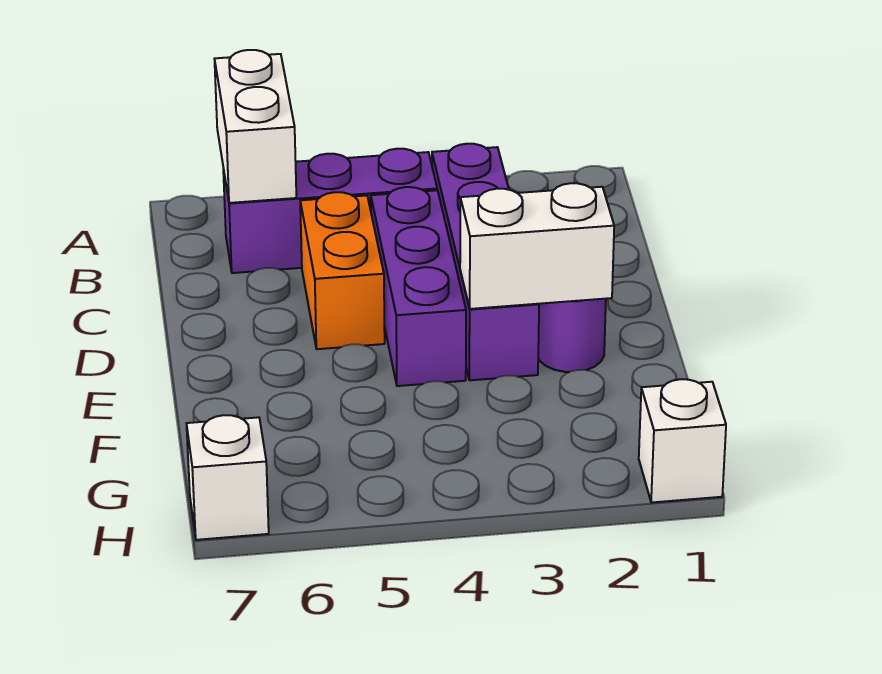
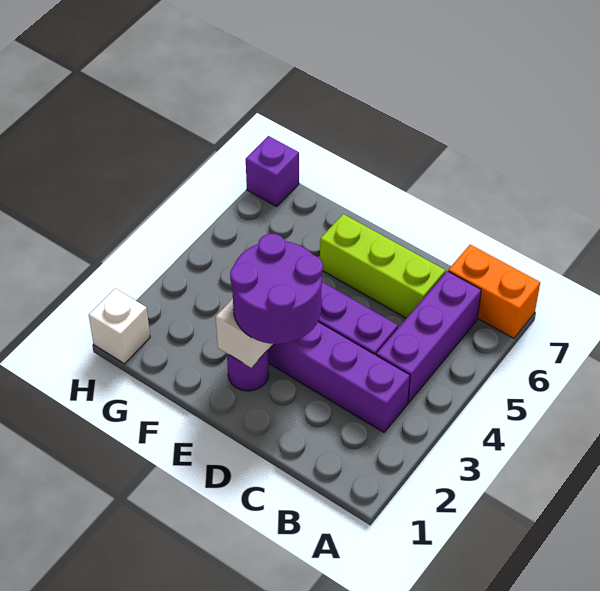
white 1x2 brick [215,50,296,203] -> none
orange 1x2 brick [300,192,385,349] -> orange 1x2 brick moved to [448,245,540,338]
none -> lime 1x3 brick [320,214,445,318]
none -> purple 2x2 round brick [230,234,323,344]
white 1x1 brick [186,415,269,540] -> purple 1x1 brick [246,136,299,207]

